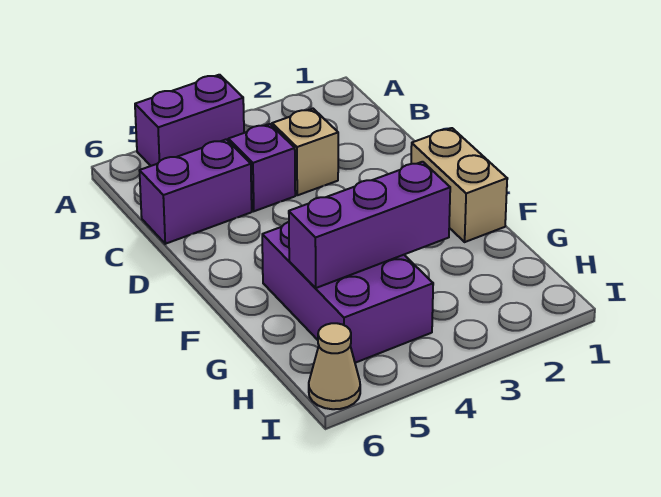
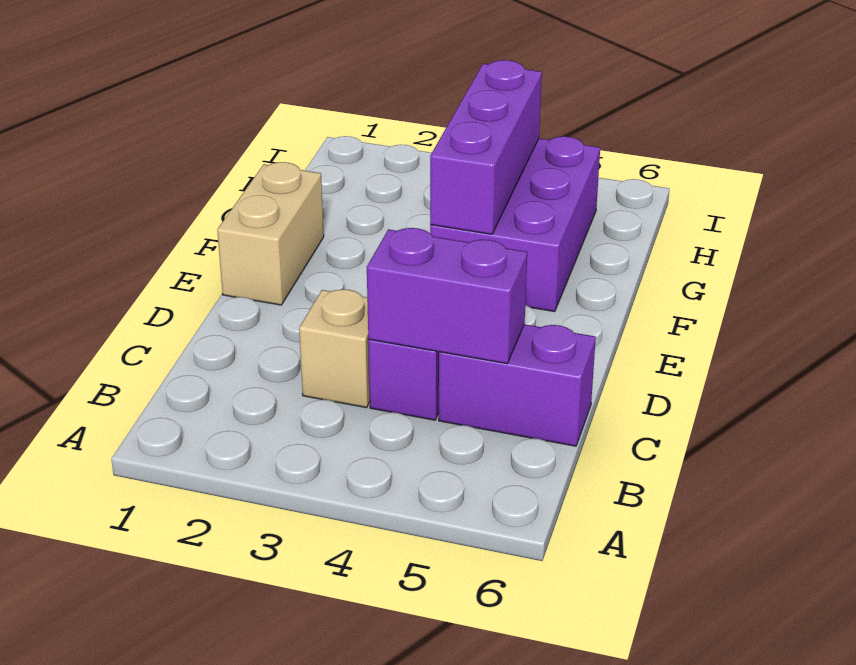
purple 1x2 brick [135,75,244,166] -> purple 1x2 brick moved to [367,228,527,364]
purple 1x3 brick [289,162,450,288] -> purple 1x3 brick turned to [430,60,542,234]
tan 1x1 cone [309,323,360,409] -> none

